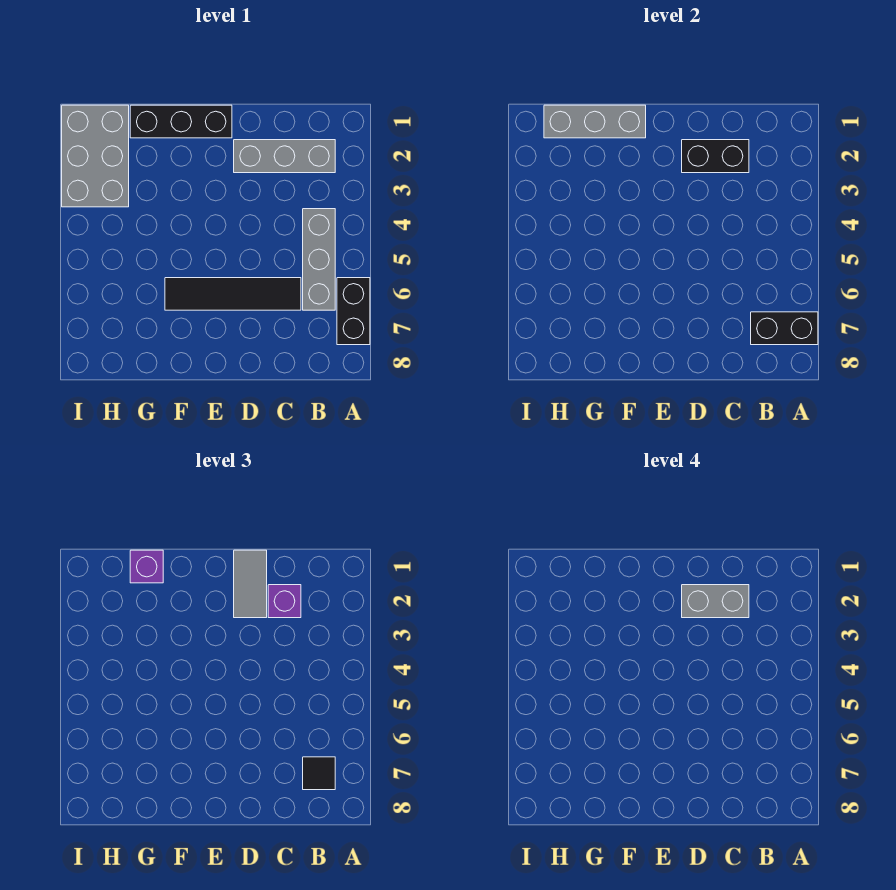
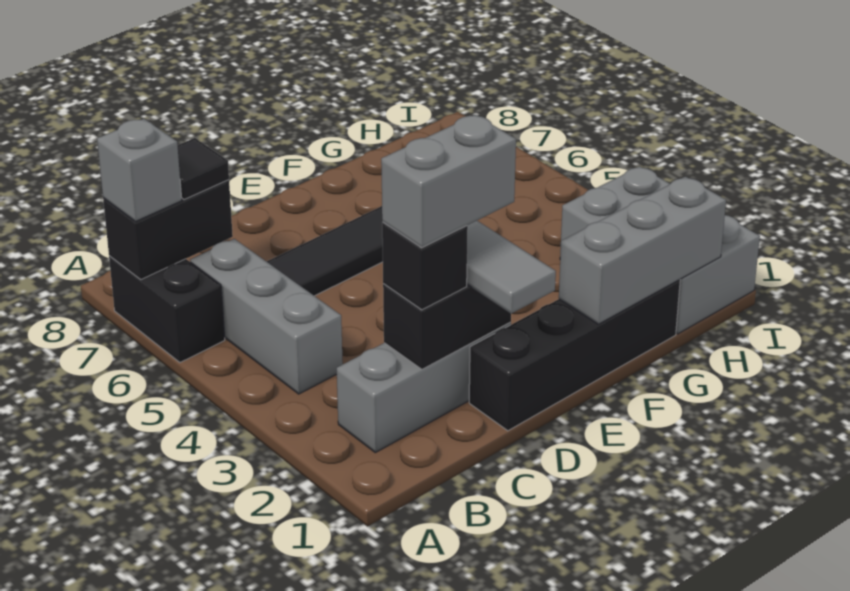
none -> grey 1x1 brick [97,119,182,221]
purple 1x1 brick [268,585,301,618] -> black 1x1 brick [382,223,468,310]
black 1x3 brick [130,105,232,138] -> black 1x4 brick [469,280,680,431]
purple 1x1 brick [130,550,163,583] -> none

